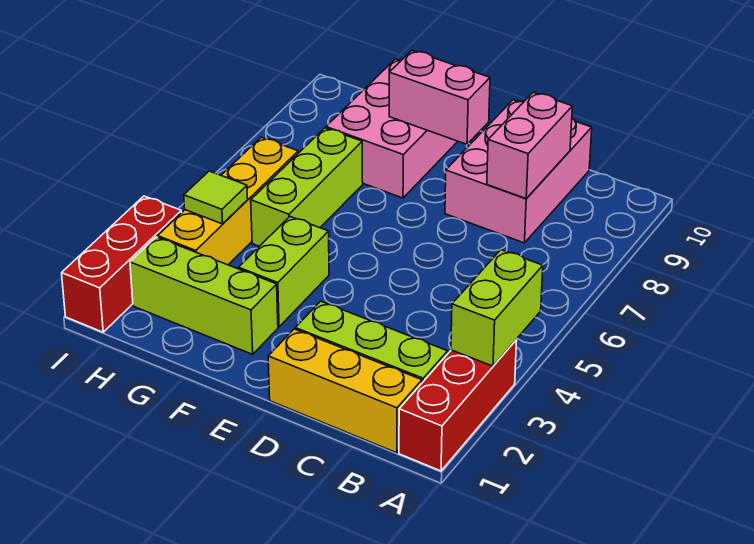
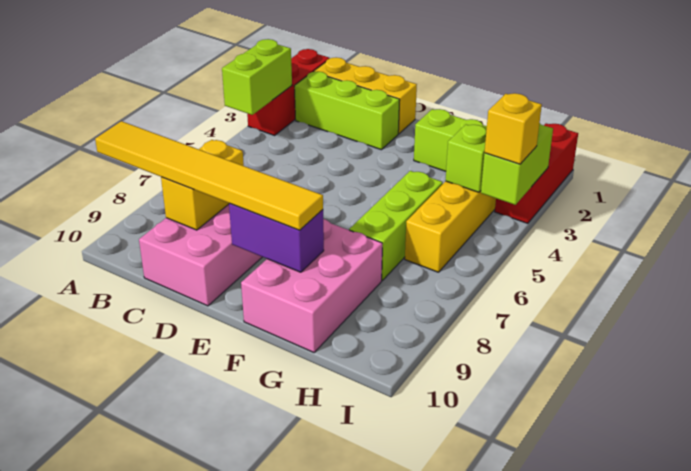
none -> yellow 1x6 tile [95,121,323,230]
pink 1x2 brick [487,92,572,199] -> yellow 1x2 brick [161,140,244,230]
pink 1x2 brick [389,51,490,144] -> purple 1x2 brick [229,203,324,272]
lime 1x2 brick [239,217,329,327] -> lime 1x2 brick moved to [481,123,553,205]
lime 1x1 tile [184,171,248,224] -> lime 1x1 brick [445,125,486,192]
none -> yellow 1x1 brick [484,93,542,164]

